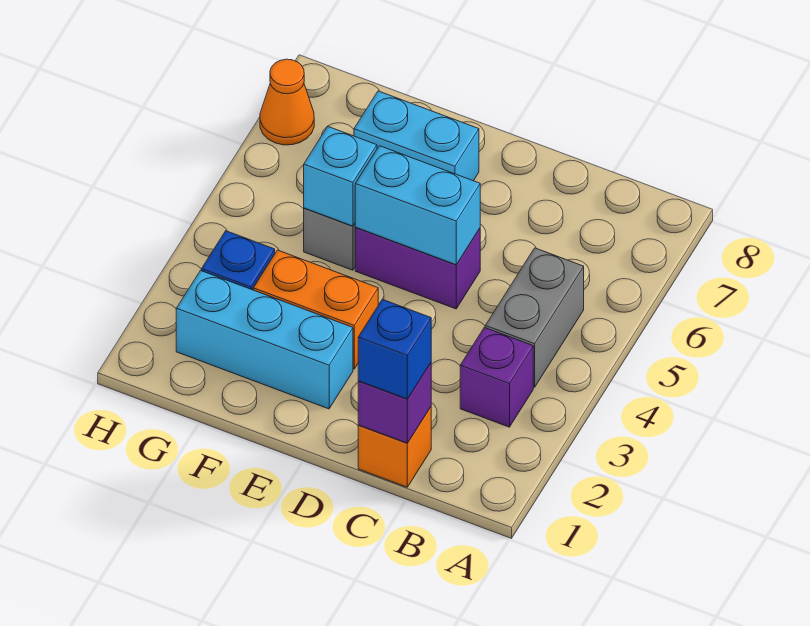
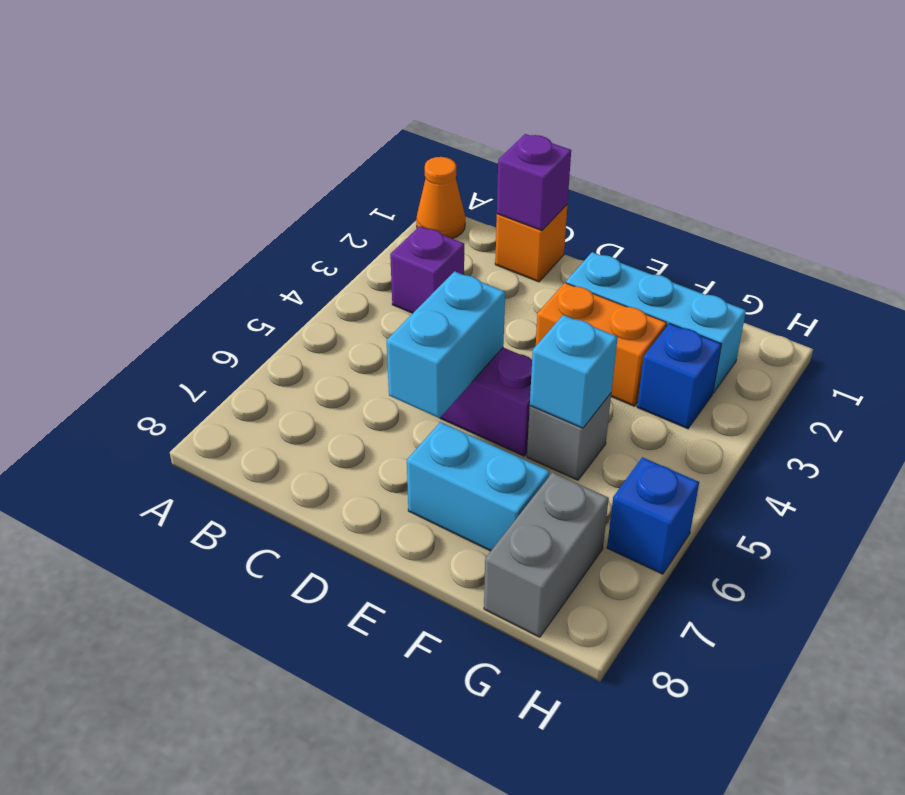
grey 1x2 brick [485,248,584,387] -> grey 1x2 brick moved to [484,473,609,637]
blue 1x1 brick [358,299,431,399] -> blue 1x1 brick moved to [607,457,699,574]
cyan 1x2 brick [355,146,480,265] -> cyan 1x2 brick turned to [387,271,505,418]
orange 1x1 cone [260,59,314,145] -> orange 1x1 cone moved to [416,157,465,239]

